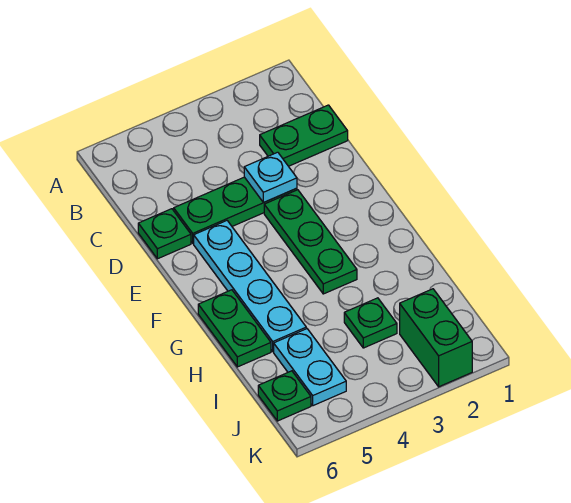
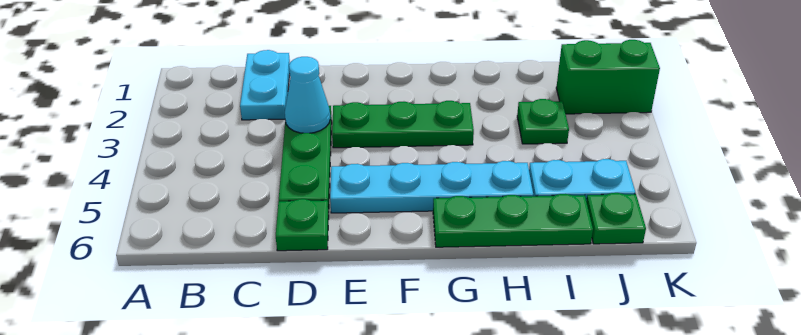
green 1x2 plate [260,105,348,166] -> cyan 1x2 plate [240,50,290,120]
cyan 1x1 plate [244,152,297,203] -> cyan 1x1 cone [285,57,330,133]
green 1x2 plate [198,290,271,367] -> green 1x3 plate [433,194,593,247]

